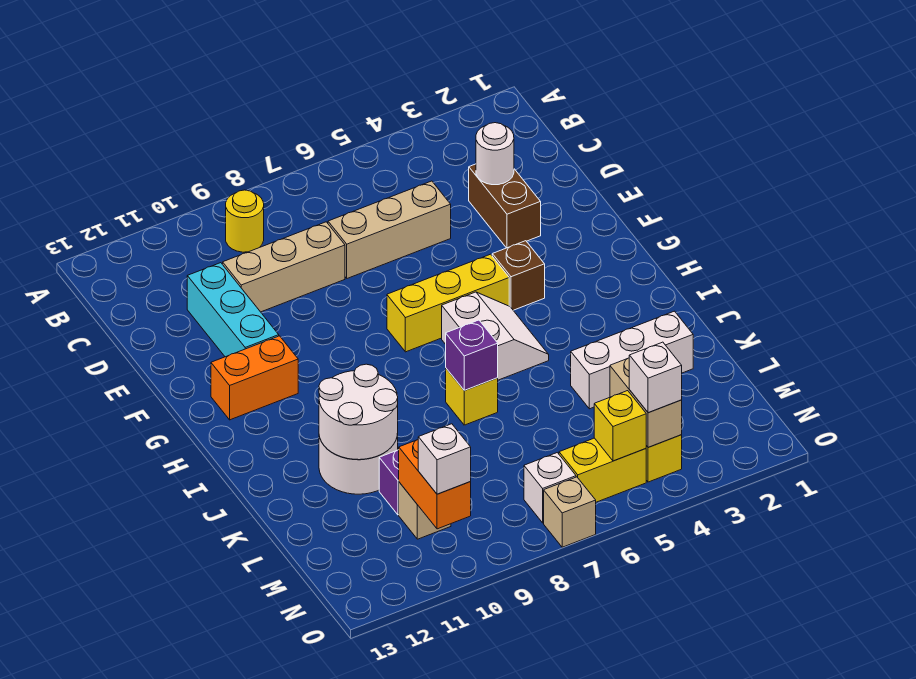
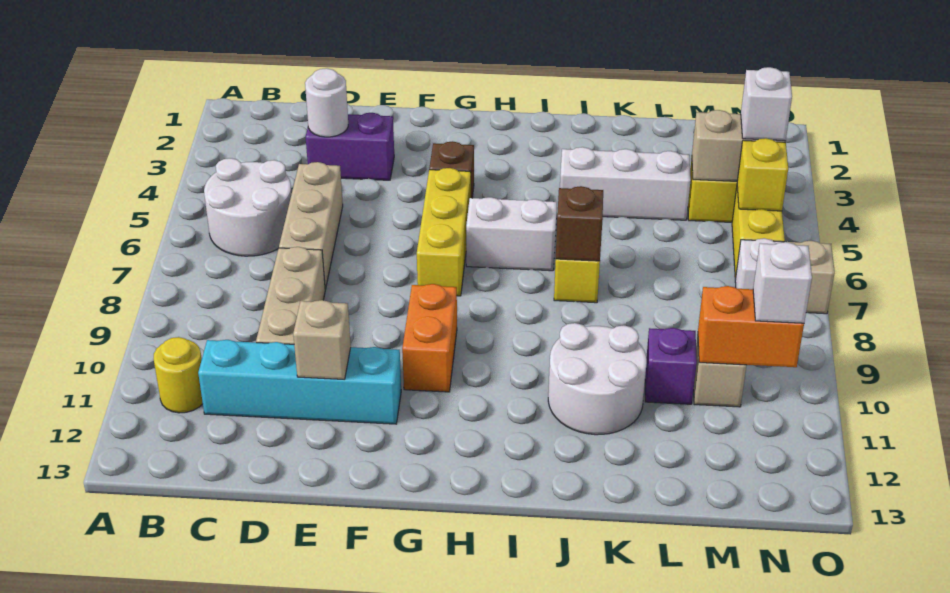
yellow 1x1 round brick [226,190,264,252] -> yellow 1x1 round brick moved to [153,337,203,413]
brown 1x2 brick [469,164,541,248] -> purple 1x2 brick [306,113,394,180]
cyan 1x3 brick [187,263,279,357] -> cyan 1x4 brick [198,340,401,424]
none -> tan 1x1 brick [293,300,351,379]
orange 1x2 brick [211,336,298,420] -> orange 1x2 brick moved to [402,284,457,392]
purple 1x1 brick [446,320,498,390] -> brown 1x1 brick [556,186,603,261]
white 2x2 round brick [319,364,398,460] -> white 2x2 round brick moved to [204,158,292,256]
white 1x3 brick [571,311,693,409] -> white 1x3 brick turned to [560,147,691,220]

